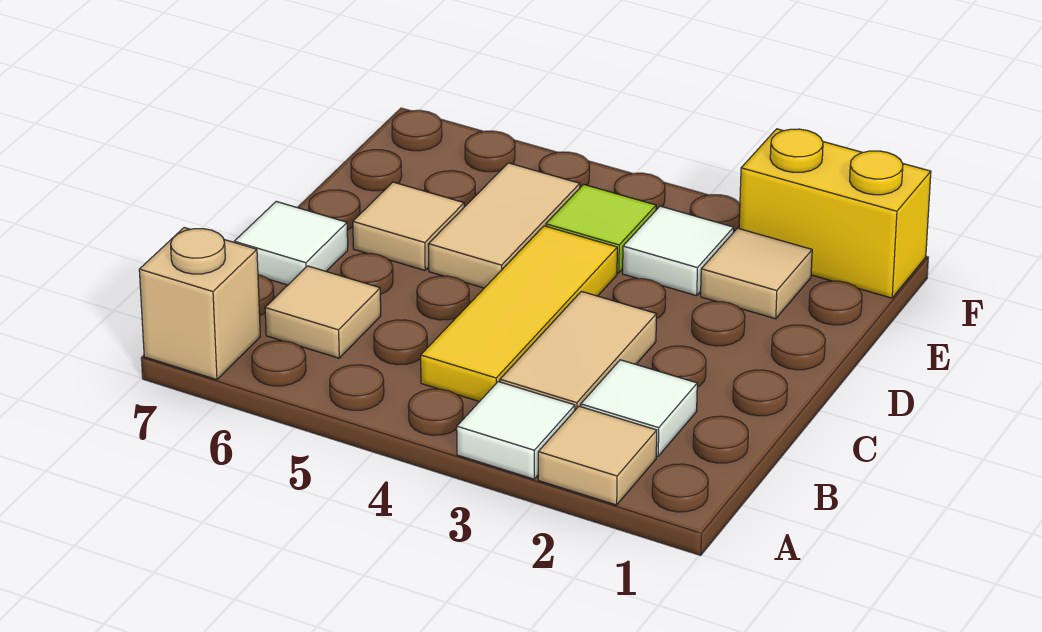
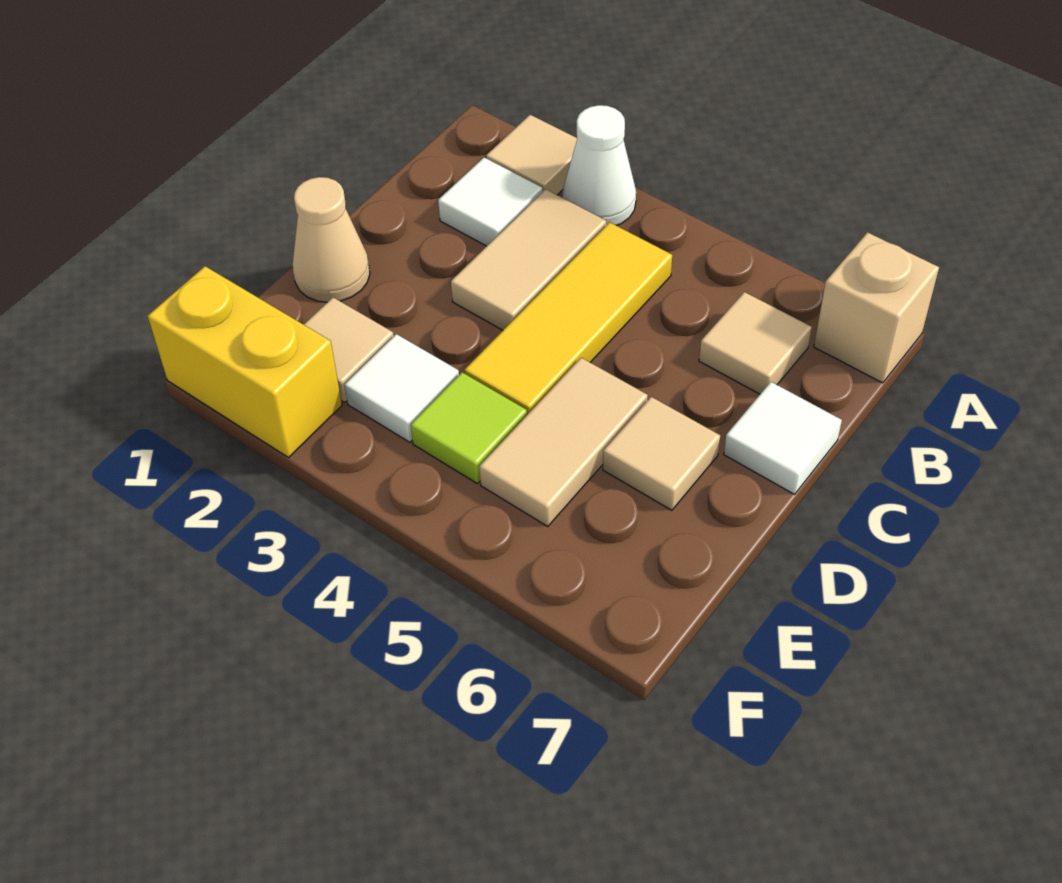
white 1x1 tile [457,382,575,479] -> white 1x1 cone [563,105,636,226]
none -> tan 1x1 cone [293,177,370,302]

